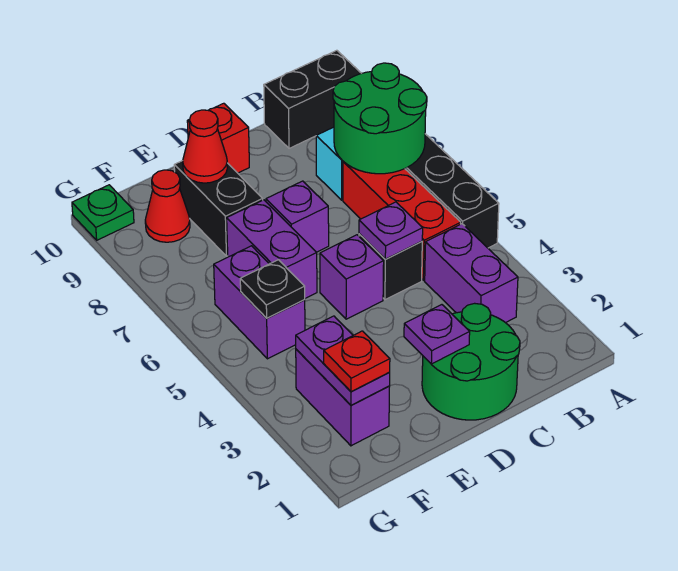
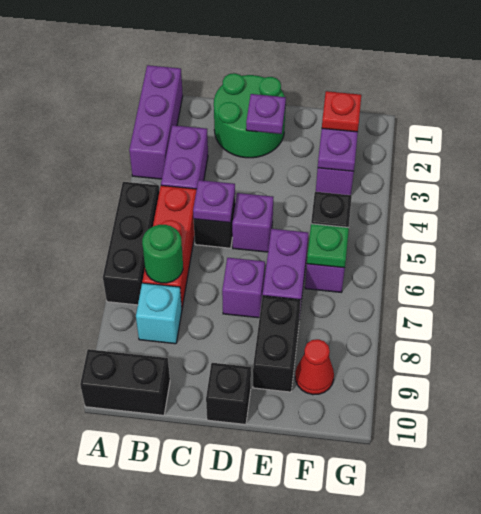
none -> purple 1x3 brick [129,65,183,179]
green 2x2 round brick [333,63,427,174] -> green 1x1 round brick [142,225,183,283]
red 1x1 brick [187,103,249,173] -> black 1x1 brick [206,363,251,424]
red 1x1 cone [183,110,228,183] -> none
green 1x1 plate [72,185,134,240] -> green 1x1 plate moved to [307,224,349,268]

